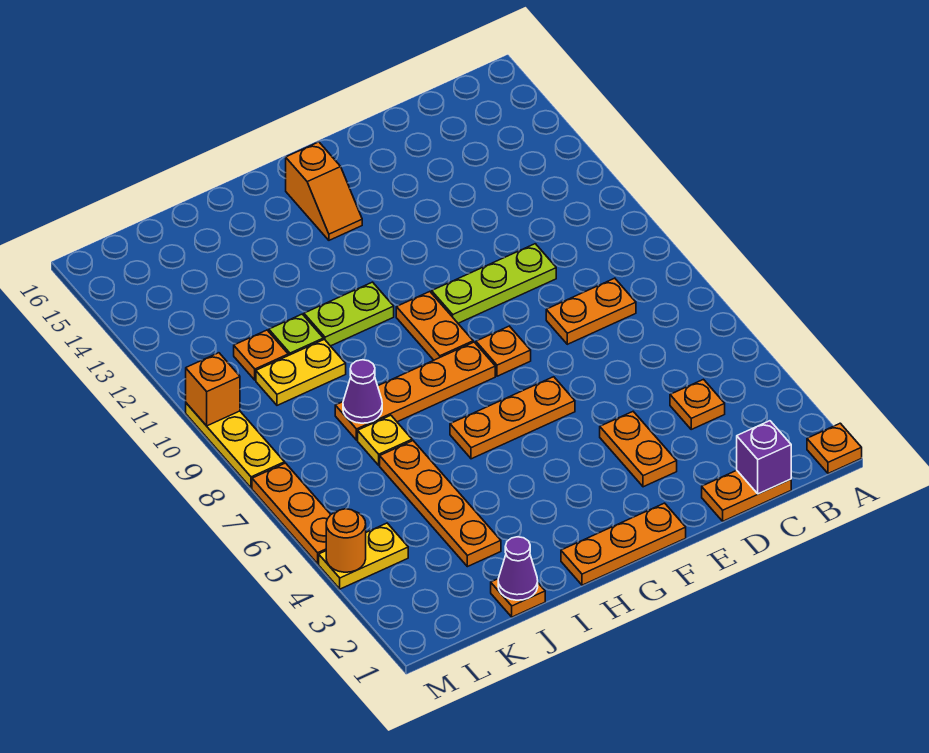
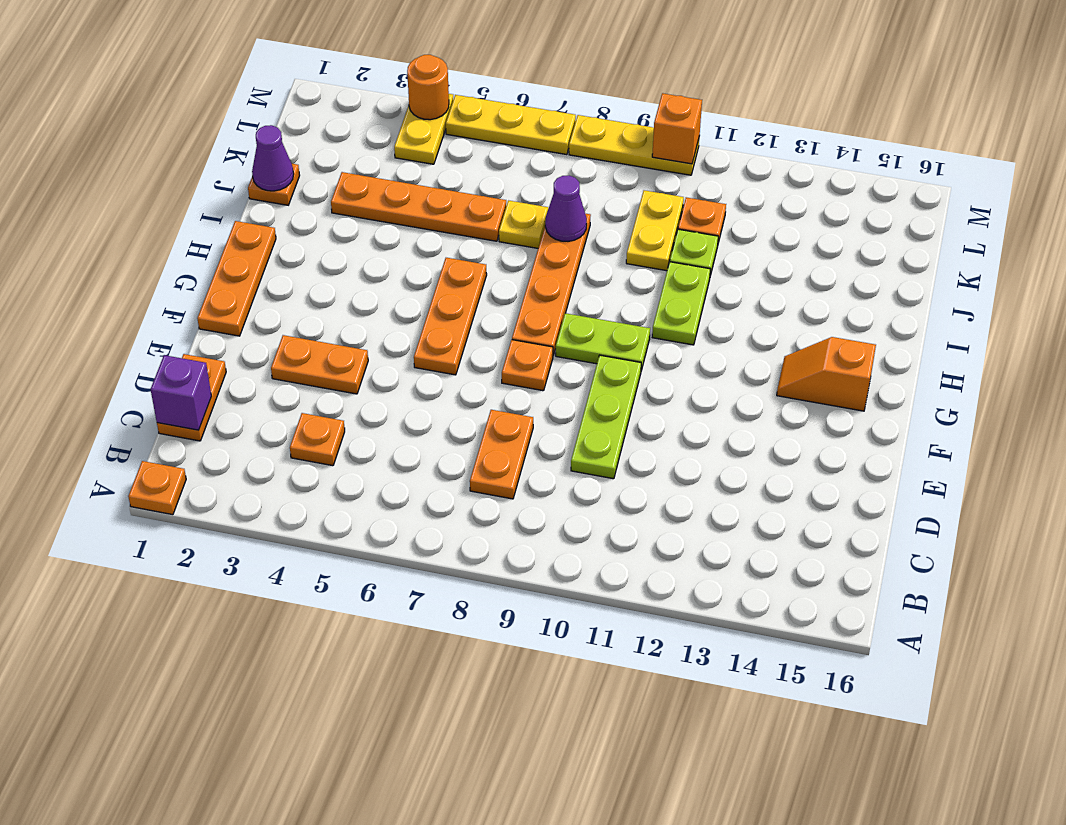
orange 1x2 plate [396,292,473,360] -> lime 1x2 plate [556,313,650,371]
orange 1x3 plate [252,463,331,564] -> yellow 1x3 plate [446,95,576,155]

